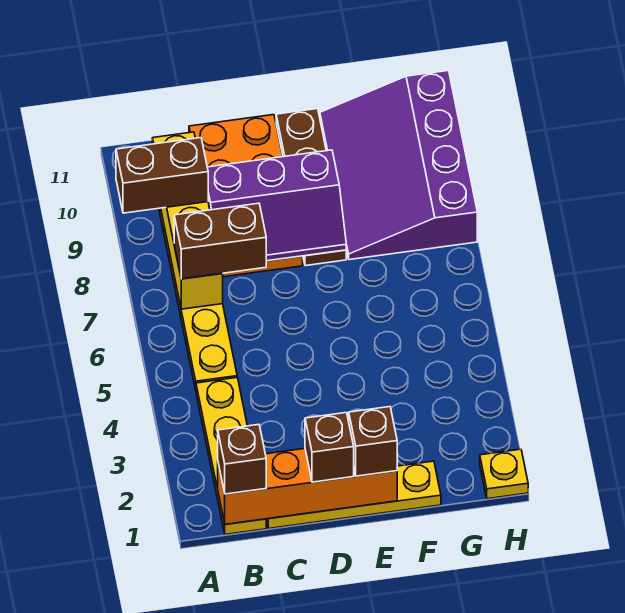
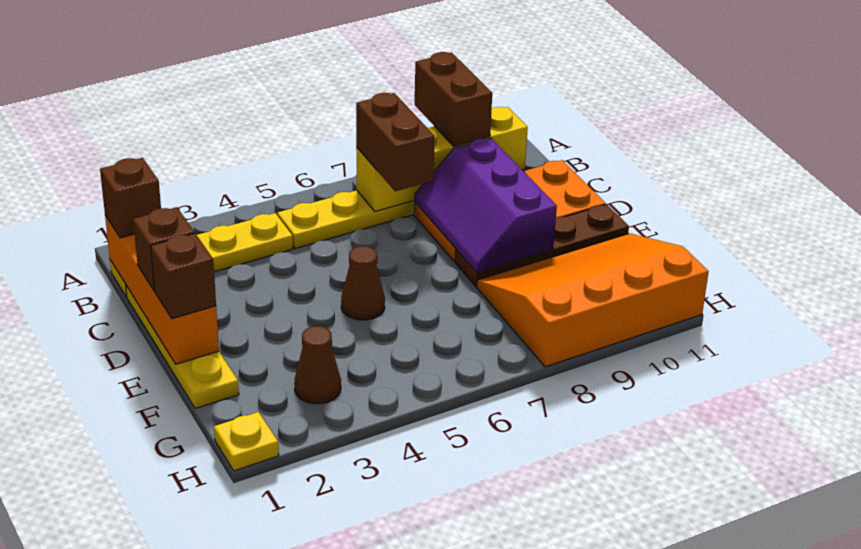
none -> brown 1x1 cone [341,246,385,320]
purple 3x4 slope [320,71,477,260] -> orange 3x4 slope [477,233,709,367]
none -> brown 1x1 cone [294,326,341,404]

